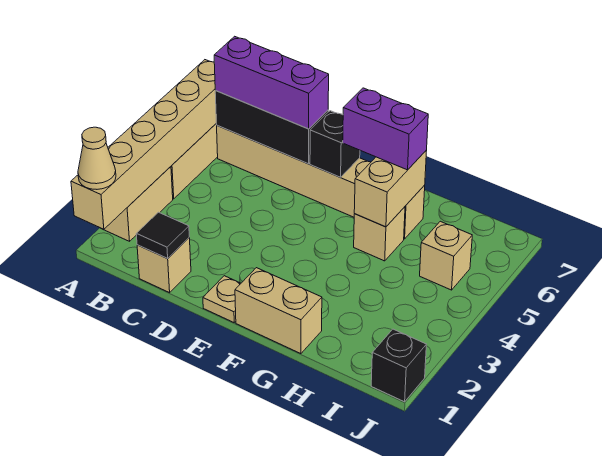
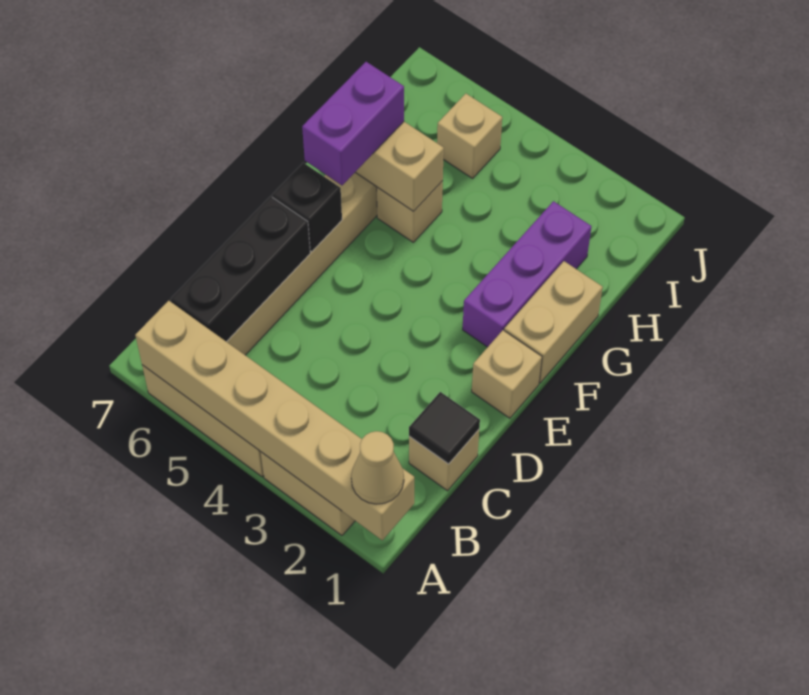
purple 1x3 brick [214,36,329,129] -> purple 1x3 brick moved to [463,201,591,347]
tan 1x1 plate [203,276,241,322] -> tan 1x1 brick [472,330,542,418]
black 1x1 brick [371,329,426,402] -> none

